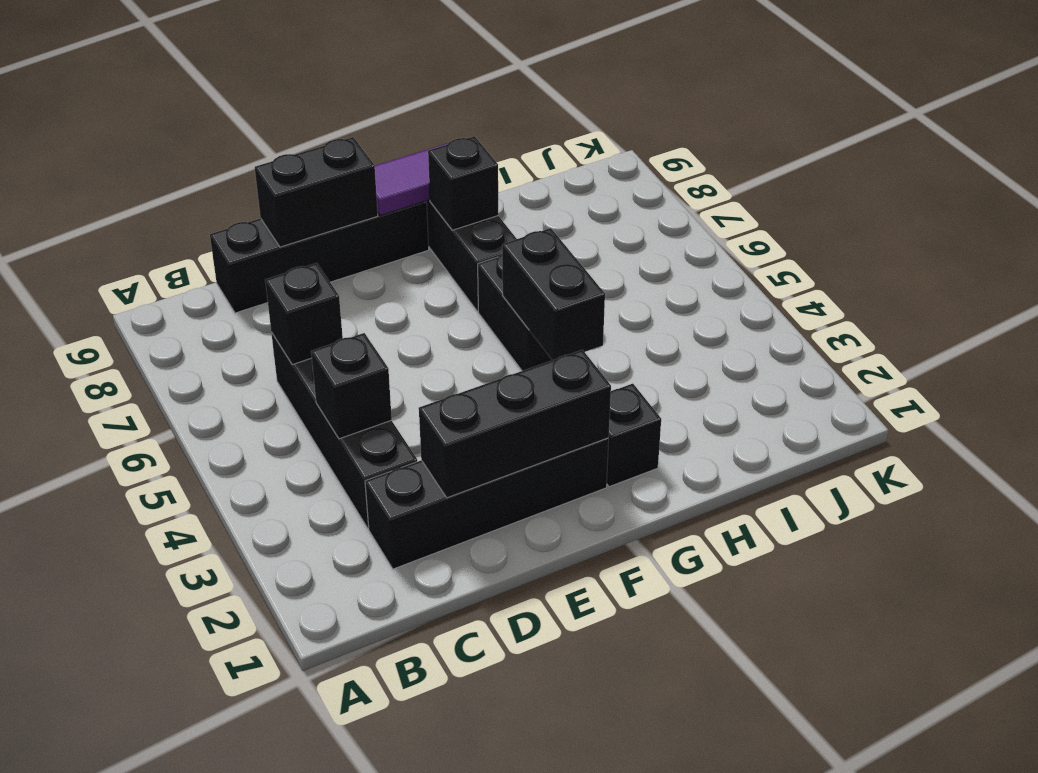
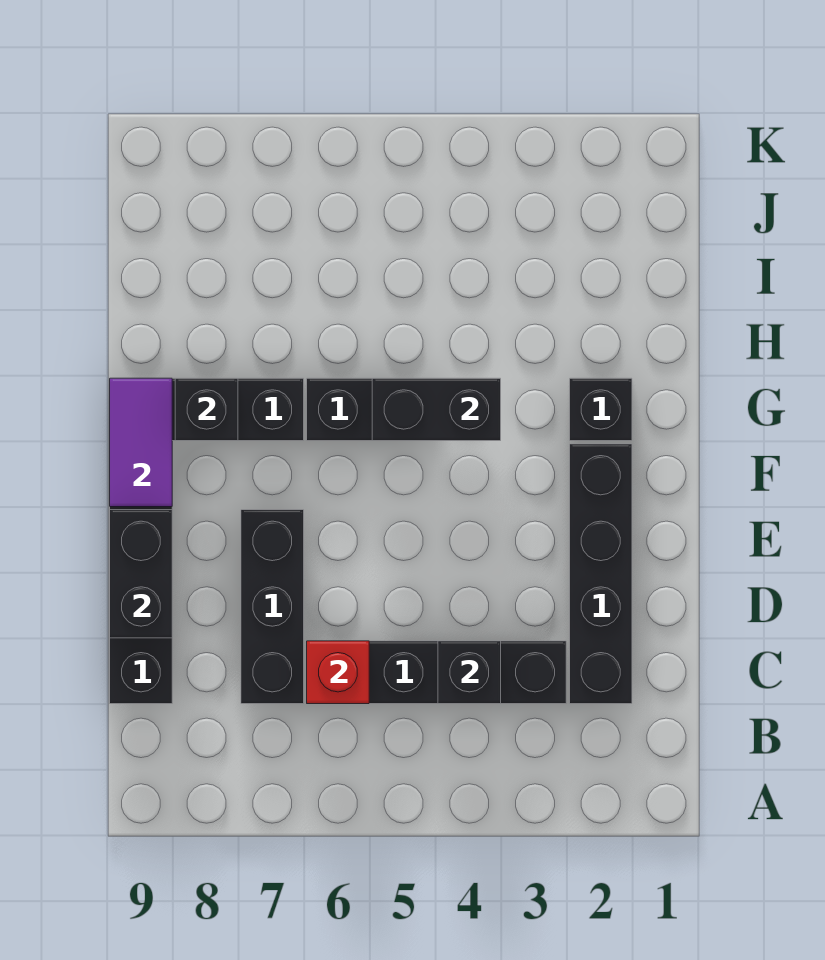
black 1x1 brick [265,263,343,365] -> red 1x1 brick [307,641,369,704]
black 1x3 brick [419,350,611,498] -> black 1x3 brick moved to [241,510,304,704]

